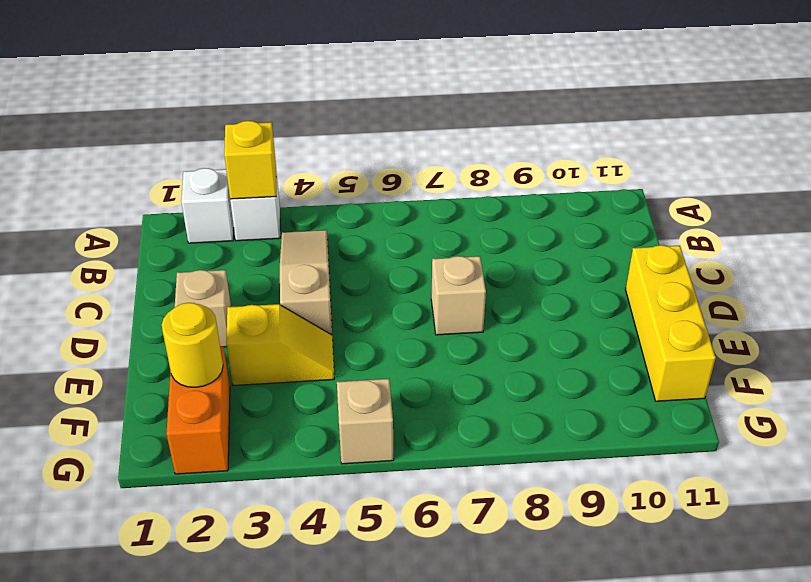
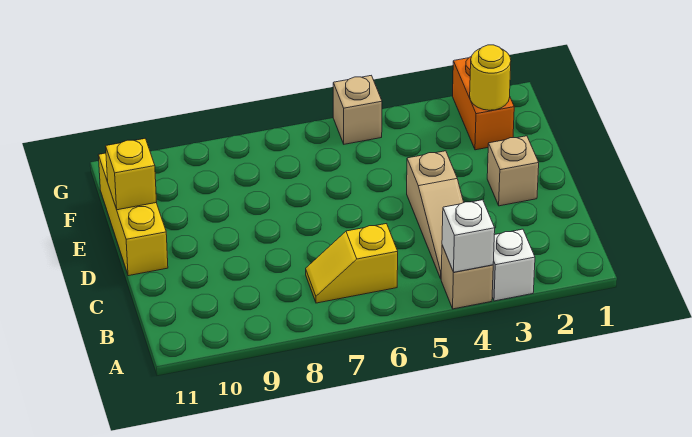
white 1x1 brick [181,168,234,243] -> white 1x1 brick moved to [442,200,495,272]
yellow 1x1 brick [224,121,276,199] -> yellow 1x1 brick moved to [106,139,157,210]
tan 1x1 brick [431,256,486,335] -> tan 1x1 brick moved to [441,246,493,309]
yellow 1x2 slope [226,304,334,386] -> yellow 1x2 slope moved to [306,224,398,303]

